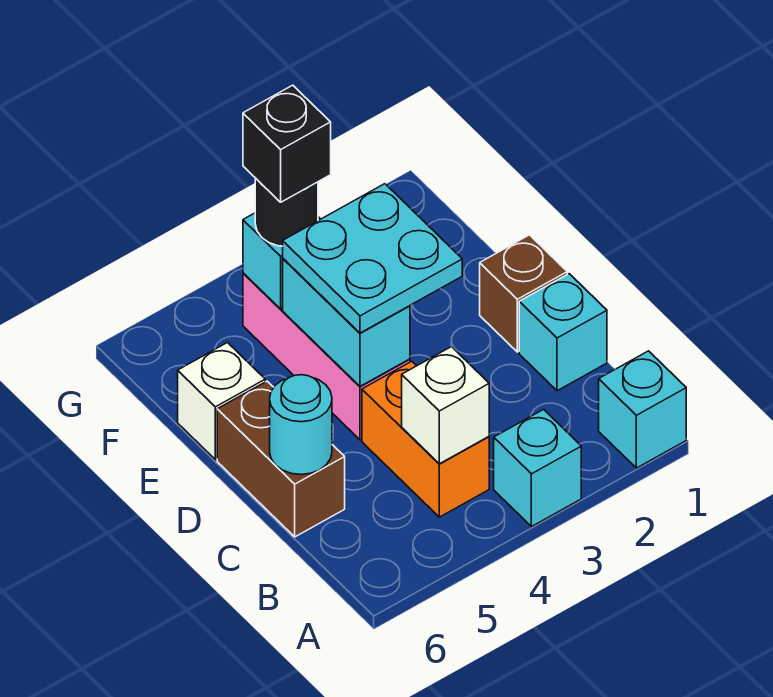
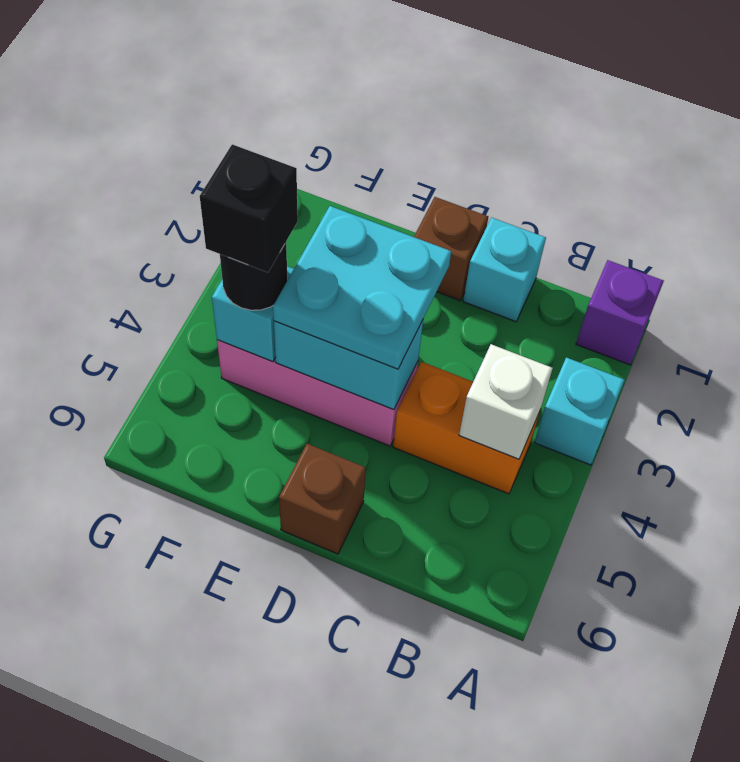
cyan 1x1 brick [599,351,686,468] -> purple 1x1 brick [576,260,664,365]
brown 1x2 brick [217,381,345,537] -> brown 1x1 brick [279,444,366,554]
cyan 1x1 round brick [270,375,332,475] -> none
white 1x1 brick [178,343,265,460] -> none

